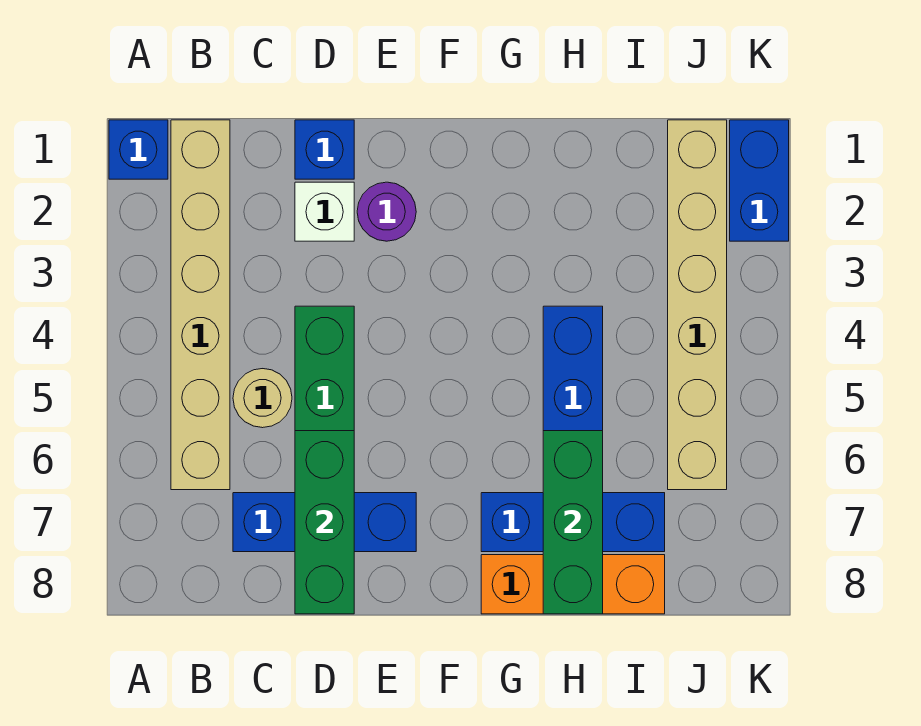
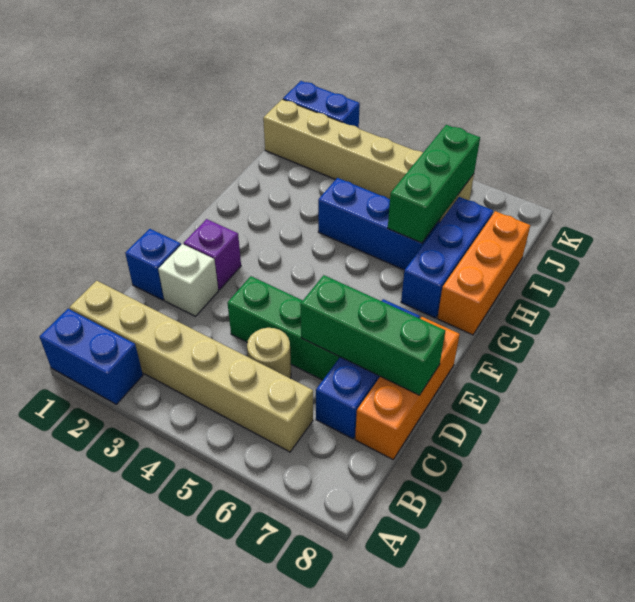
blue 1x1 brick [109,120,168,179] -> blue 1x2 brick [40,309,143,404]
none -> orange 1x3 brick [355,317,460,459]
purple 1x1 round brick [357,182,416,241] -> purple 1x1 brick [184,219,241,290]
green 1x3 brick [543,431,603,614] -> green 1x3 brick turned to [388,125,480,243]

